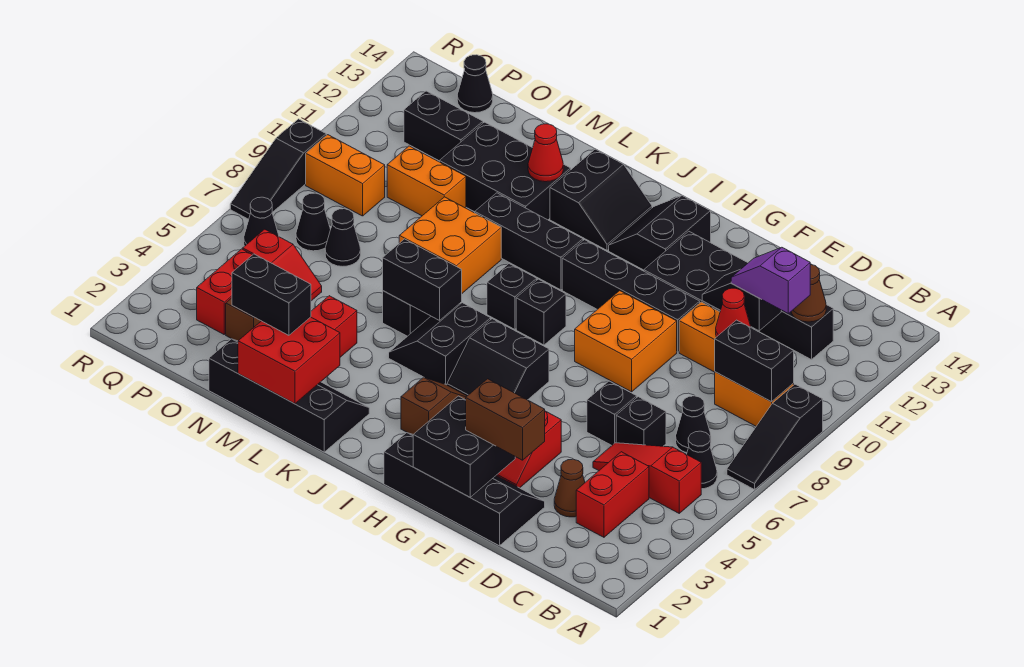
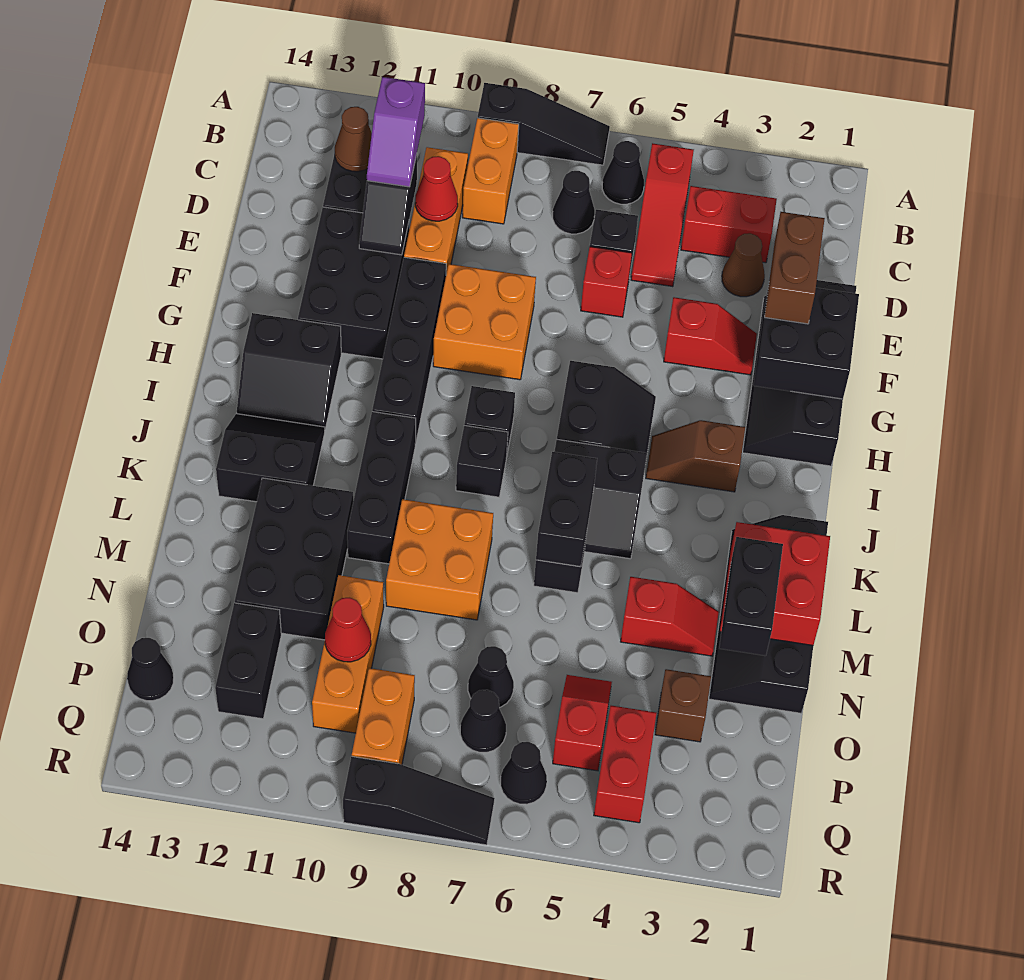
black 1x2 brick [715,320,794,402] -> none
black 1x1 brick [587,381,637,445] -> red 1x1 brick [581,247,632,317]
red 1x1 cone [528,124,563,182] -> red 1x1 cone moved to [325,598,371,662]
orange 1x2 brick [387,146,466,216] -> orange 1x3 brick [312,575,384,733]
red 1x2 brick [197,249,252,334] -> red 1x2 brick turned to [594,706,656,823]

